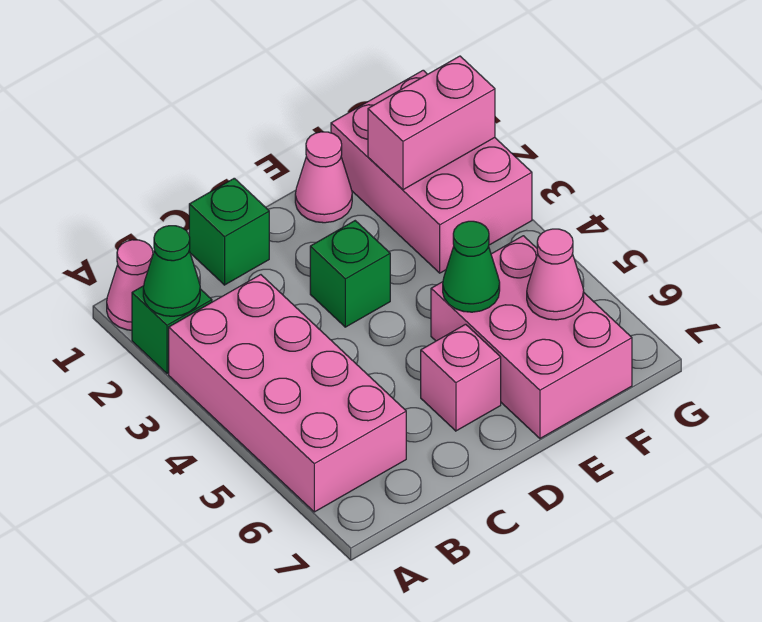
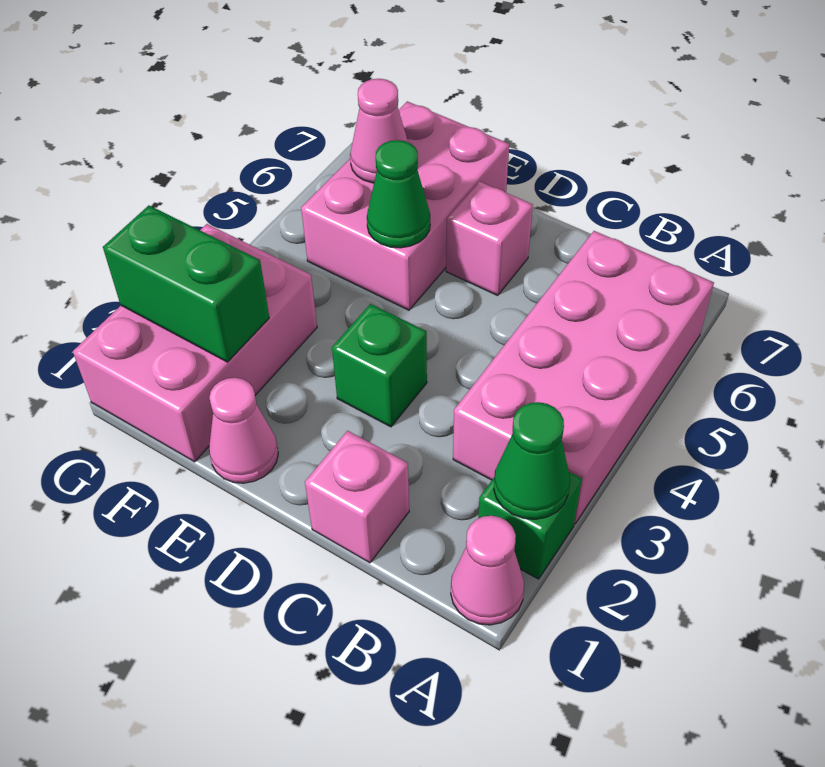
green 1x1 brick [189,178,269,285] -> pink 1x1 brick [305,431,409,563]
pink 1x2 brick [368,56,495,190] -> green 1x2 brick [103,206,269,362]

